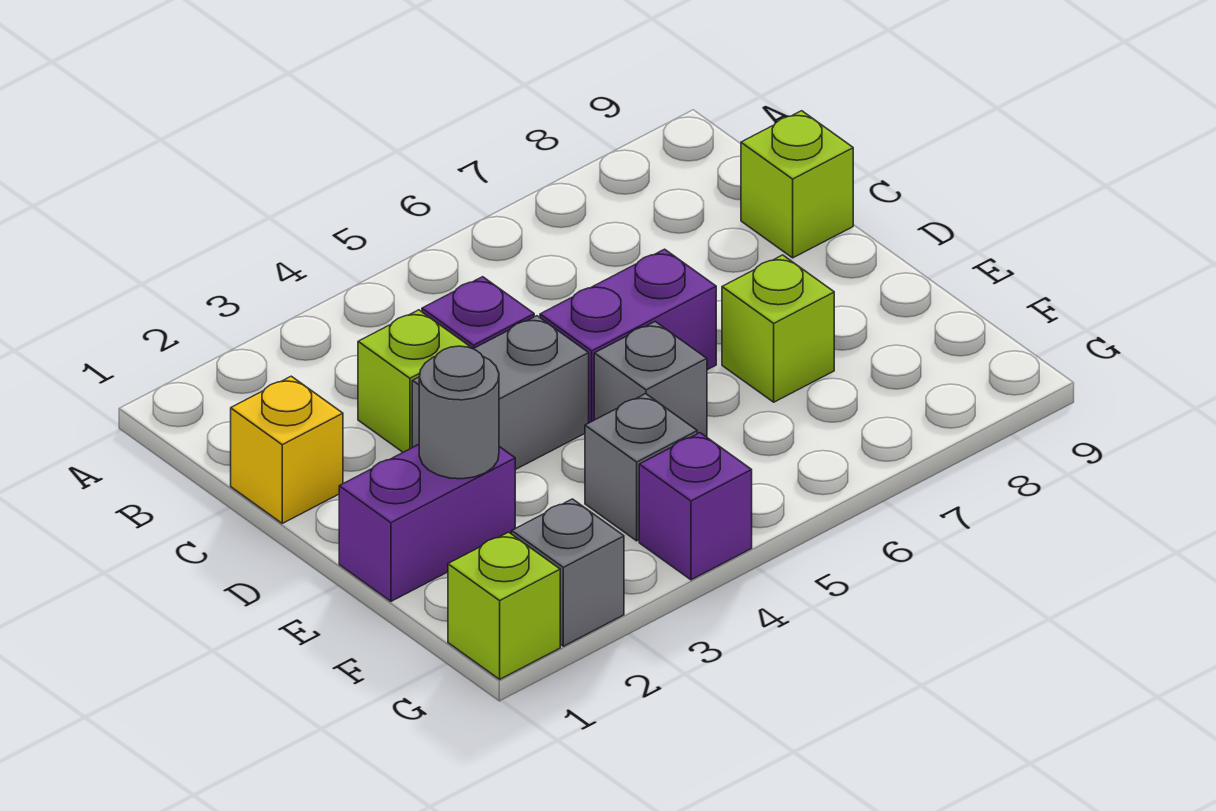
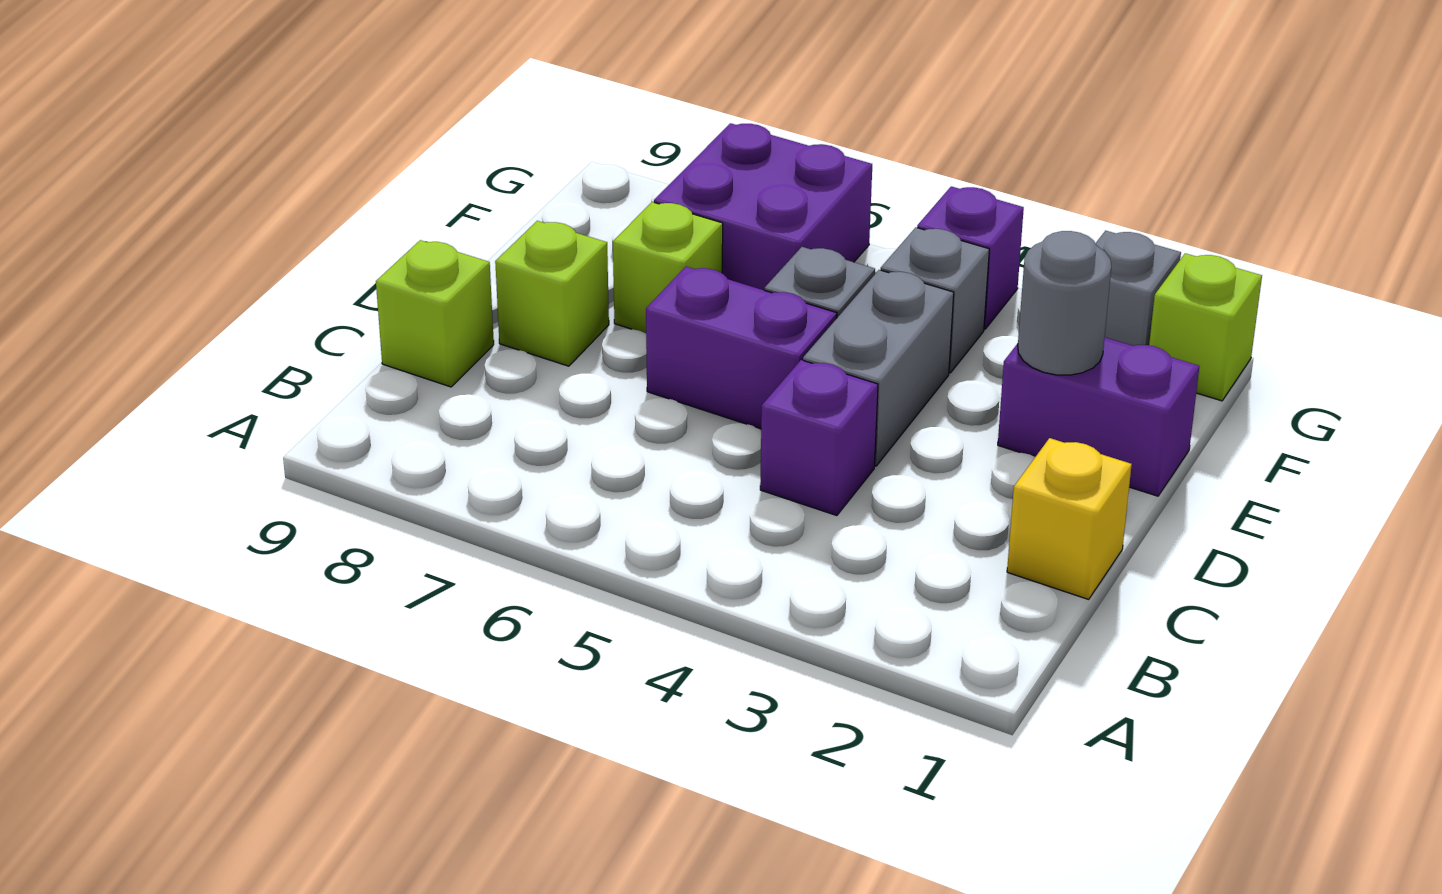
lime 1x1 brick [358,310,471,452] -> lime 1x1 brick moved to [495,221,609,366]
grey 1x2 brick [412,316,589,470] -> grey 1x2 brick turned to [803,270,954,466]
none -> purple 2x2 brick [654,123,872,290]

